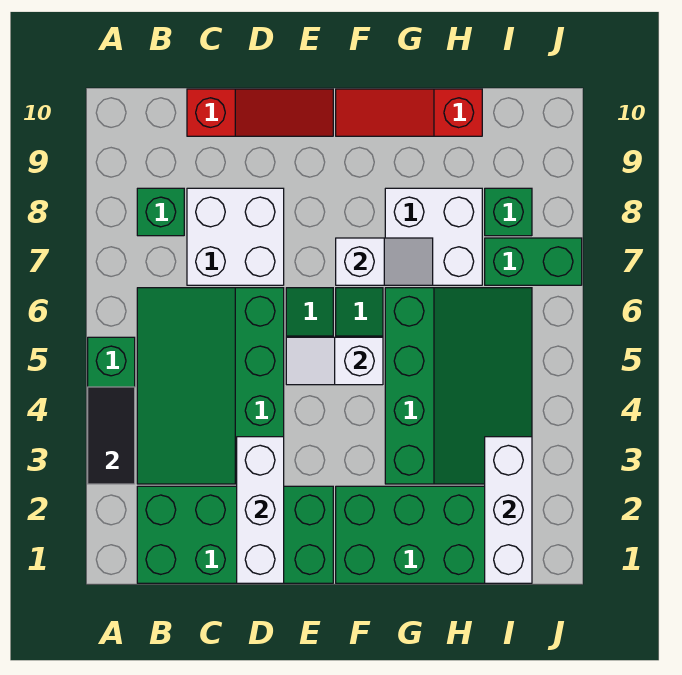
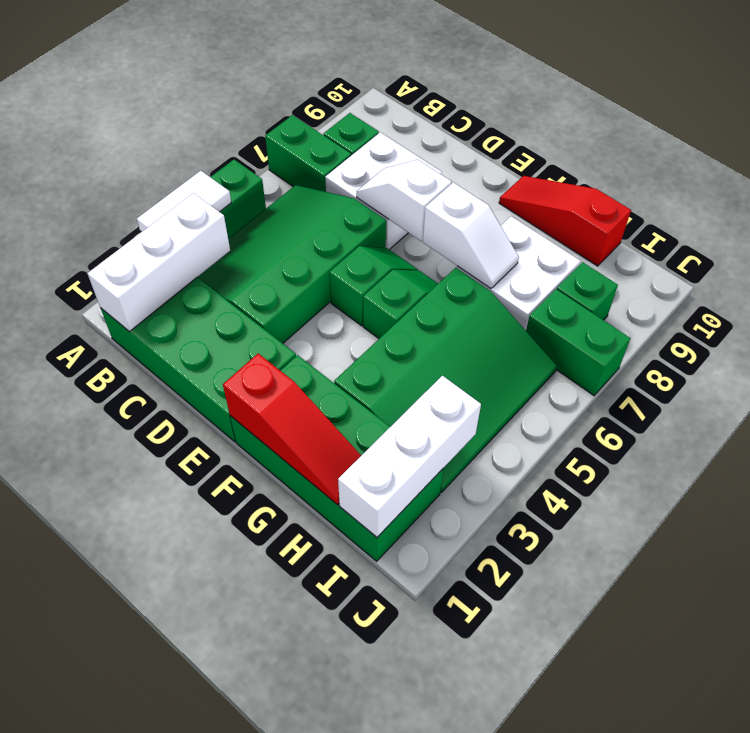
black 1x2 tile [88,387,135,484] -> white 1x2 tile [137,171,231,231]
none -> green 1x2 brick [265,115,351,192]
red 1x3 slope [187,89,333,136] -> red 1x3 slope moved to [223,353,361,505]
white 1x3 brick [237,437,284,583] -> white 1x3 brick moved to [87,193,230,331]
white 1x2 slope [286,337,383,385] -> white 1x2 slope moved to [357,160,451,241]

